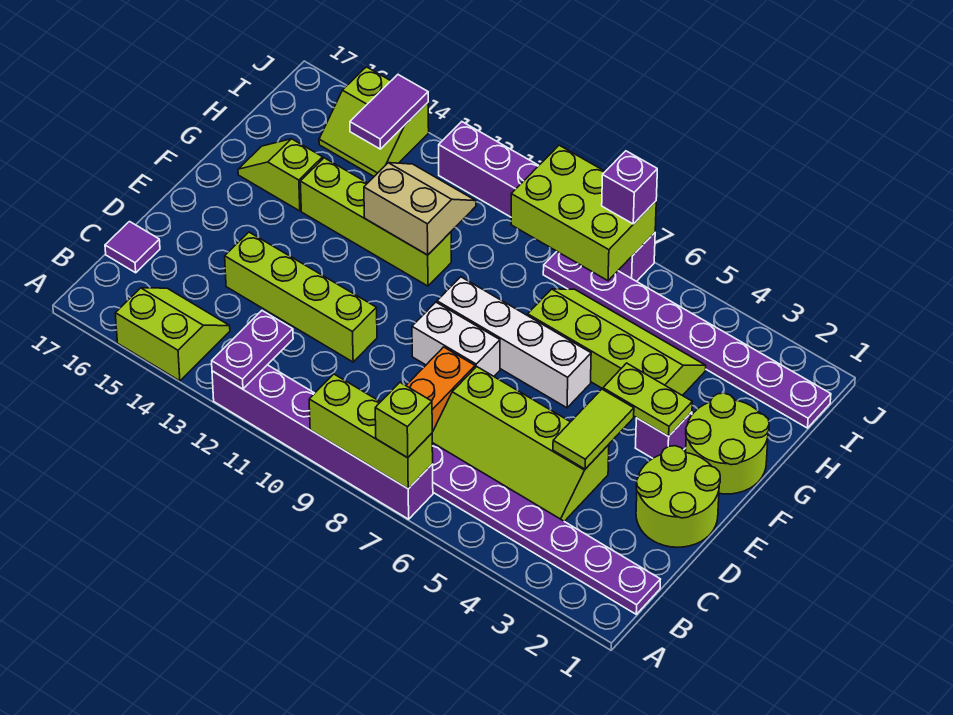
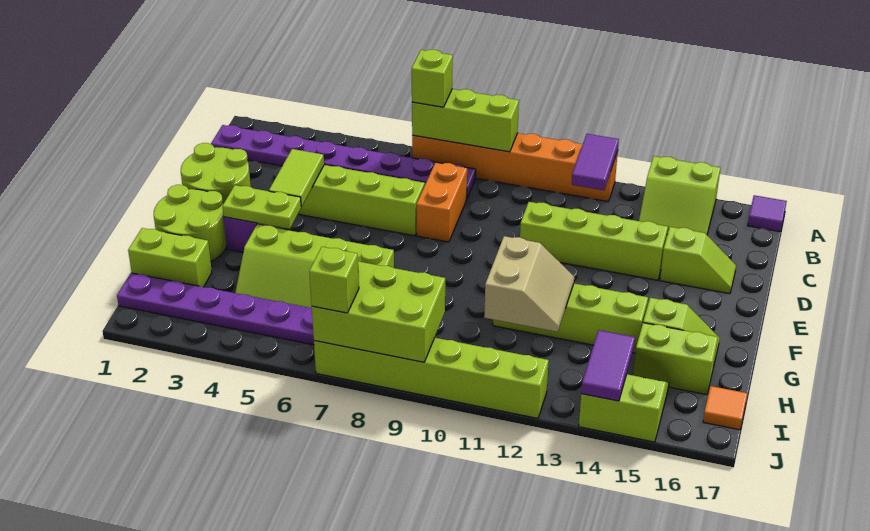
purple 1x6 brick [212,365,433,519] -> orange 1x6 brick [412,133,618,201]
purple 1x2 plate [212,311,293,389] -> purple 1x2 tile [572,134,619,190]
purple 1x1 tile [105,222,160,273] -> purple 1x1 tile moved to [748,195,787,232]
none -> lime 1x2 slope [660,227,736,294]
white 1x2 brick [412,302,500,376] -> none
white 1x4 brick [437,277,591,408] -> none
tan 2x2 slope [364,163,476,255] -> tan 2x2 slope turned to [484,236,574,332]
none -> lime 1x2 brick [128,228,212,287]
none -> lime 1x2 brick [633,323,718,395]
none -> orange 1x1 tile [703,386,747,430]
purple 1x6 brick [439,122,655,281] -> lime 1x6 brick [314,338,549,418]
purple 1x1 brick [602,151,657,224] -> lime 1x1 brick [309,247,359,313]

